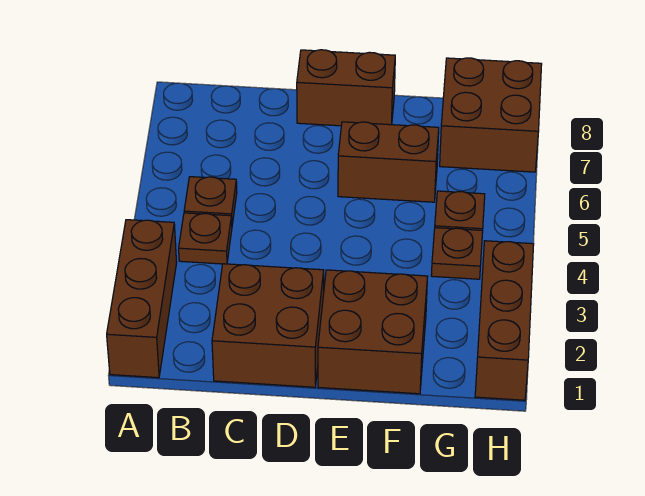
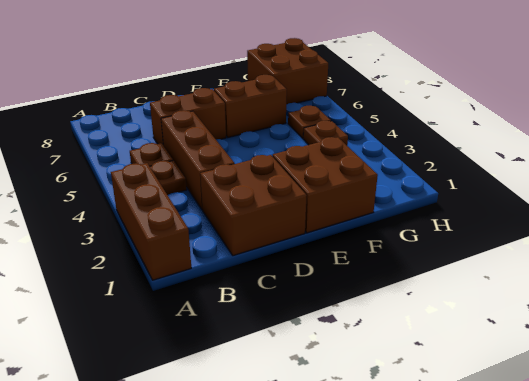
brown 1x2 brick [297,50,395,126] -> brown 1x2 brick moved to [150,88,226,145]
brown 1x3 brick [475,241,534,400] -> brown 1x3 brick moved to [161,110,235,210]

